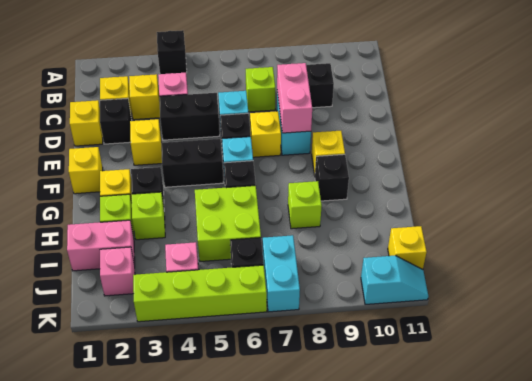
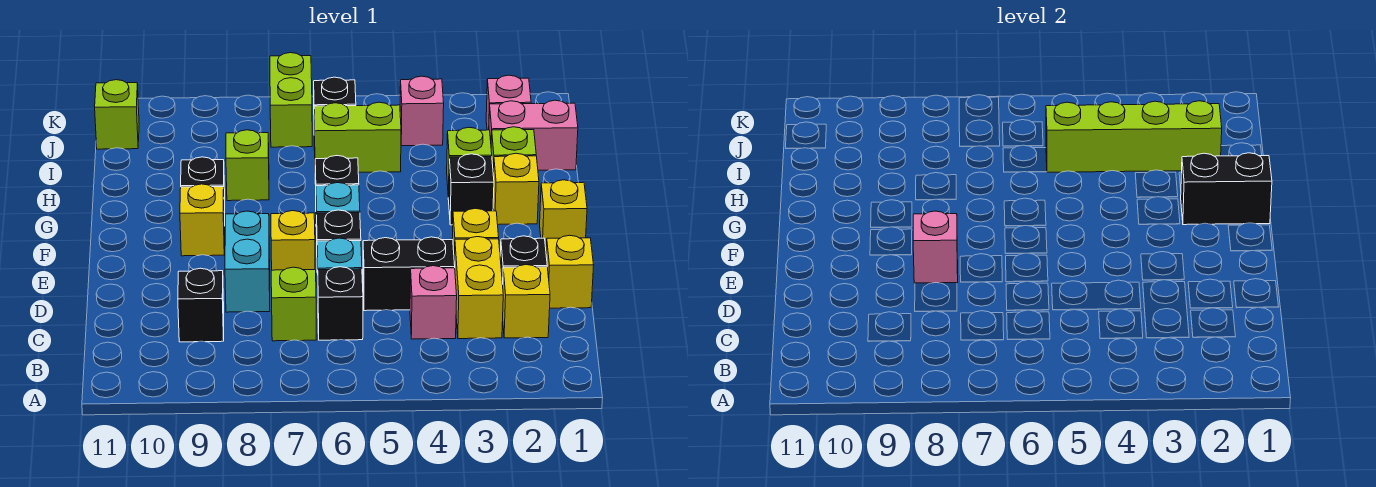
black 1x1 brick [157,30,187,74] -> black 1x1 brick moved to [318,267,363,340]
yellow 1x1 brick [129,74,160,120] -> yellow 1x2 brick [454,237,503,339]
pink 1x2 brick [277,63,312,133] -> pink 1x1 brick [913,211,958,283]
black 1x2 brick [161,139,224,187] -> black 1x2 brick moved to [1181,153,1272,225]
lime 2x2 brick [195,186,261,262] -> lime 1x2 brick [314,102,401,172]
cyan 1x2 brick [263,235,300,312] -> lime 1x2 brick [270,53,312,147]
yellow 1x1 brick [388,226,427,269] -> lime 1x1 brick [95,80,139,149]
lime 1x4 brick [133,265,267,322] -> lime 1x4 brick moved to [1046,101,1222,172]
cyan 1x2 slope [361,256,428,305] -> none

